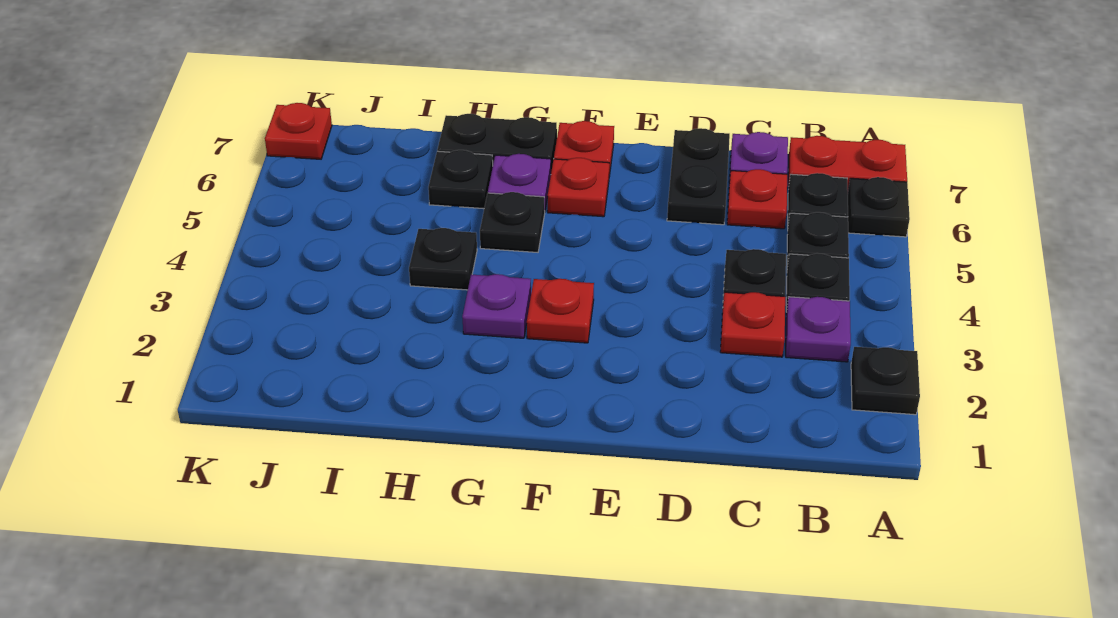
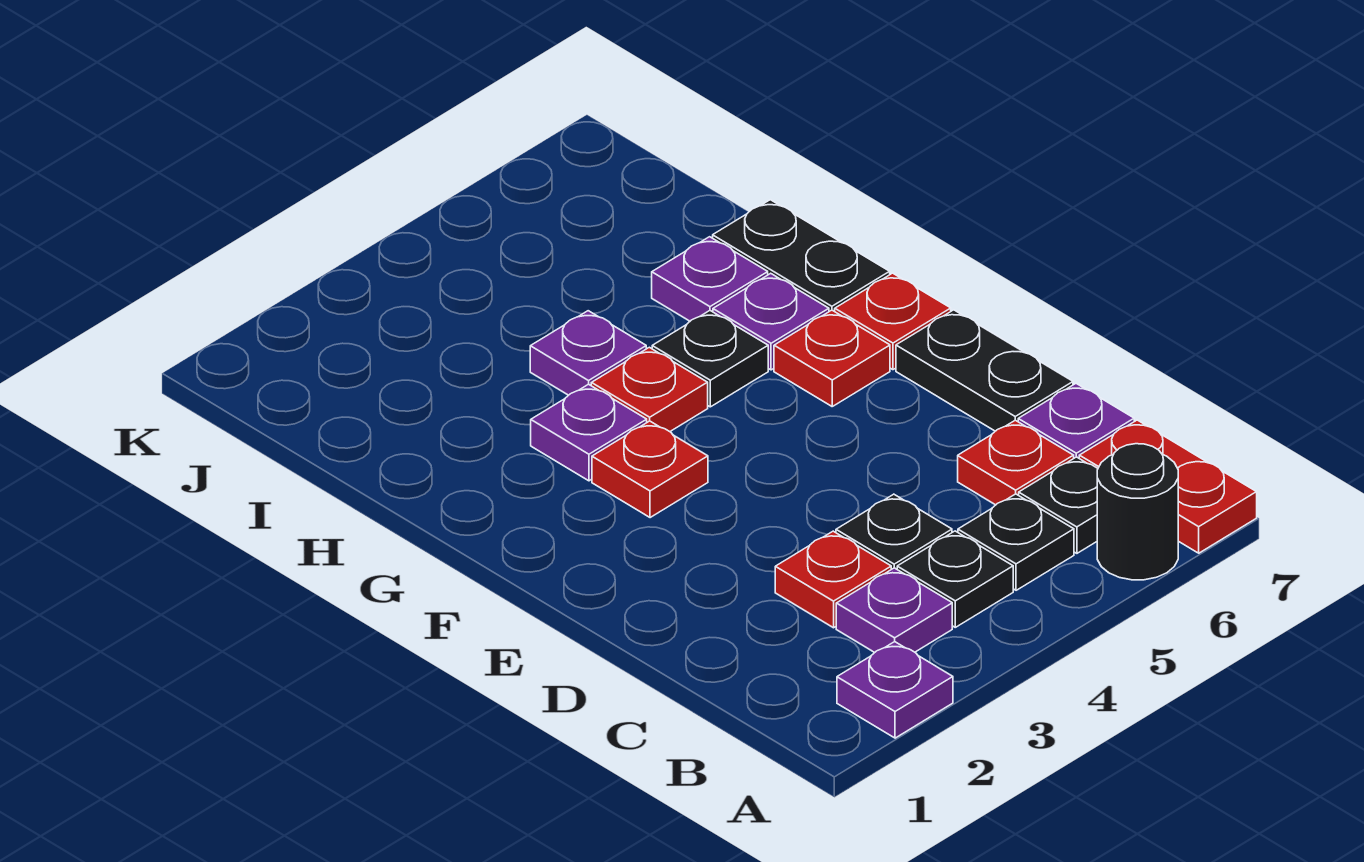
black 1x1 plate [851,347,920,415] -> purple 1x1 plate [837,642,953,738]
black 1x1 plate [848,177,910,237] -> black 1x1 round brick [1097,444,1178,580]
black 1x2 plate [667,128,730,225] -> black 1x2 plate turned to [896,310,1073,431]
black 1x1 plate [409,228,477,290] -> purple 1x1 plate [530,311,646,395]
black 1x1 plate [428,150,493,209] -> purple 1x1 plate [652,237,768,321]
red 1x1 plate [265,103,332,159] -> red 1x1 plate moved to [591,347,708,432]

